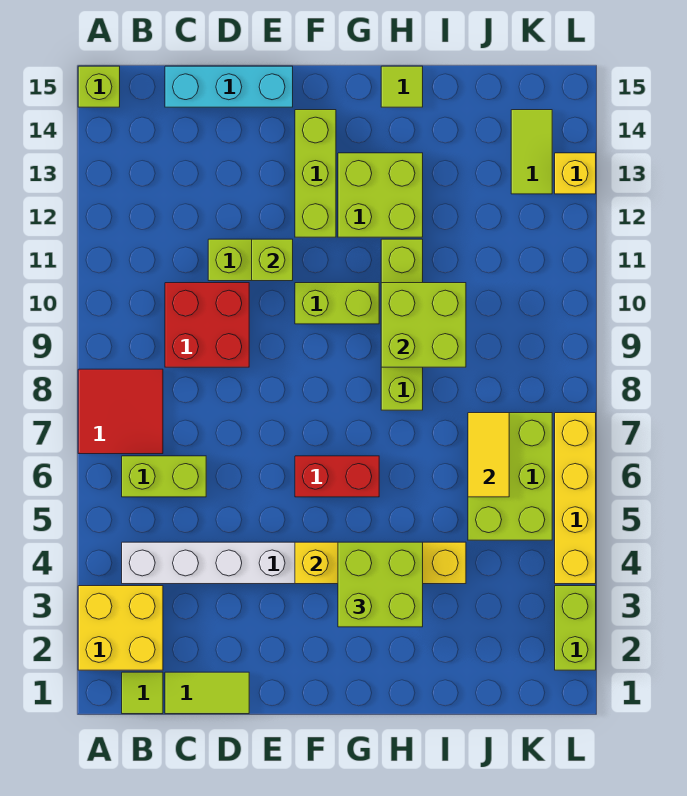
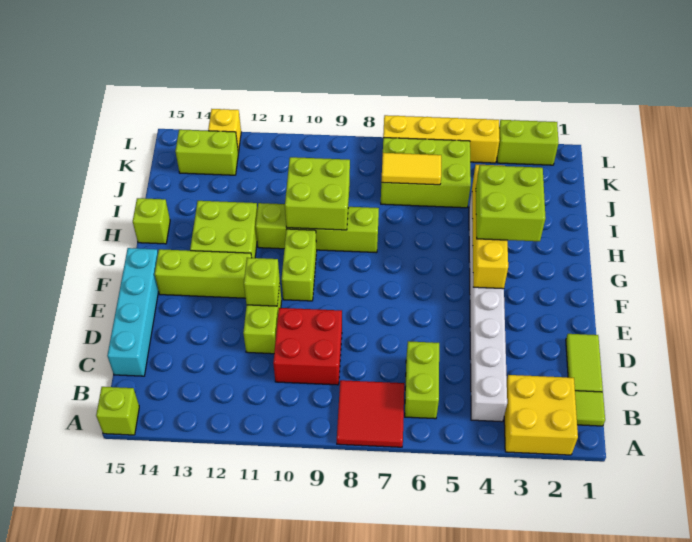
cyan 1x3 brick [165,66,293,107] -> cyan 1x4 brick [107,248,159,376]
red 1x2 brick [295,456,379,497] -> none
lime 1x1 tile [381,66,423,107] -> lime 1x1 brick [133,198,170,244]
lime 1x2 tile [511,110,552,194] -> lime 1x2 brick [175,130,238,175]

